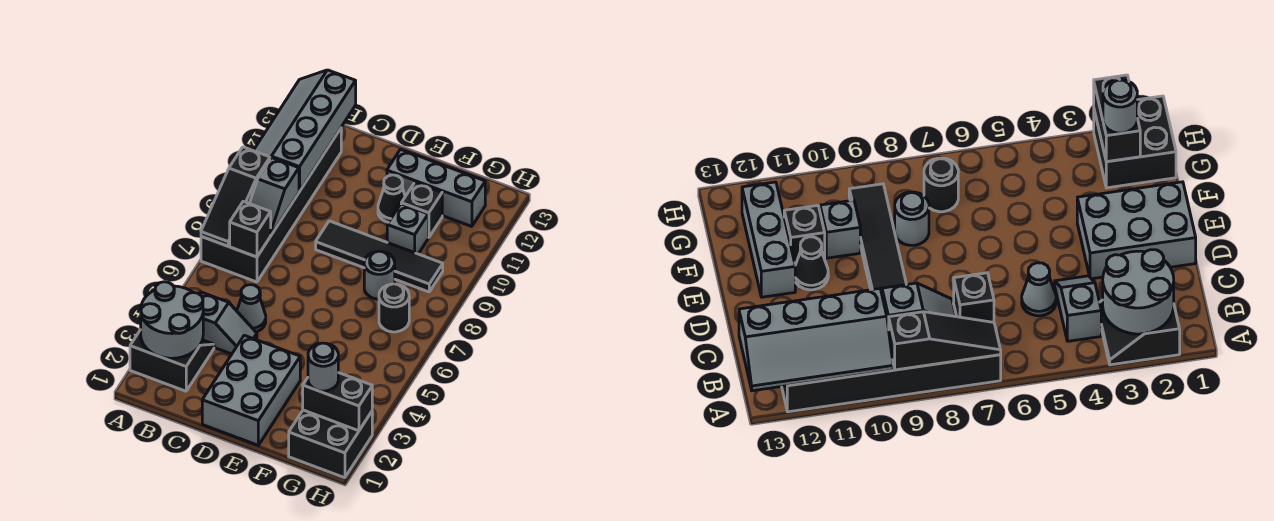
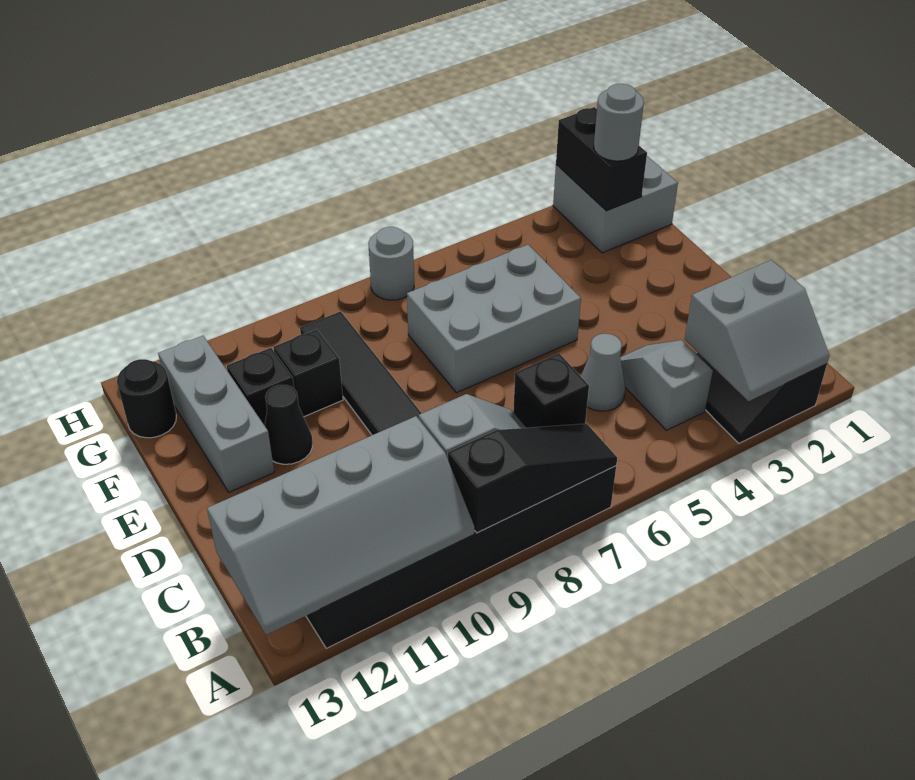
grey 2x2 round brick [141,282,203,358] -> grey 2x2 slope [685,260,829,401]
grey 2x3 brick [202,335,300,445] -> grey 2x3 brick moved to [407,245,581,393]
grey 1x1 round brick [364,251,395,299] -> grey 1x1 round brick moved to [368,227,414,300]
grey 1x1 brick [387,204,428,254] -> black 1x1 brick [274,329,343,417]
black 2x2 brick [289,410,372,478] -> grey 2x2 brick [553,156,678,253]
black 1x1 round brick [379,284,409,332] -> black 1x1 round brick moved to [117,359,176,438]

